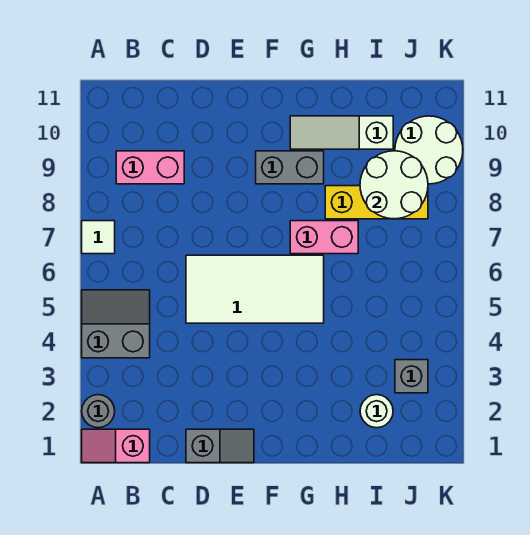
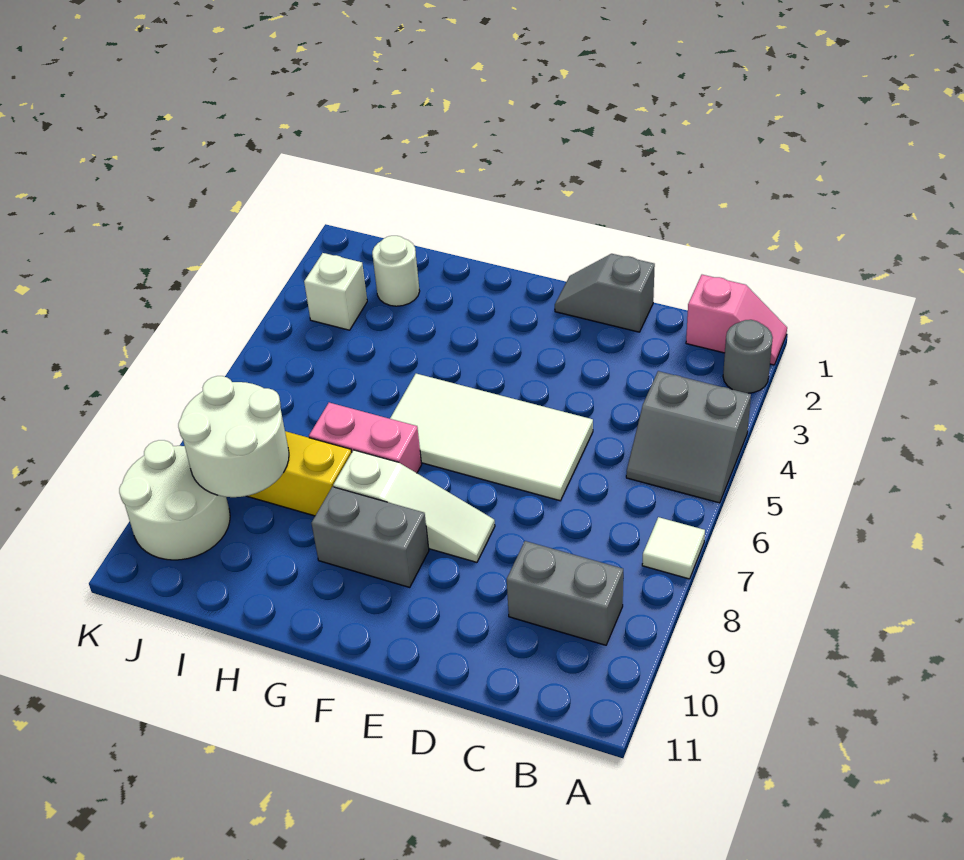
pink 1x2 brick [116,151,184,184] -> grey 1x2 brick [507,541,623,645]
white 1x3 slope [290,116,393,149] -> white 1x3 slope moved to [333,450,495,562]
grey 1x1 brick [395,360,428,393] -> white 1x1 brick [304,253,367,330]

